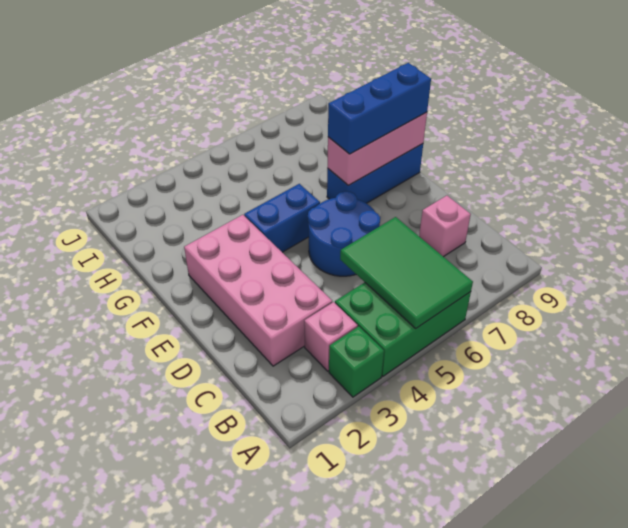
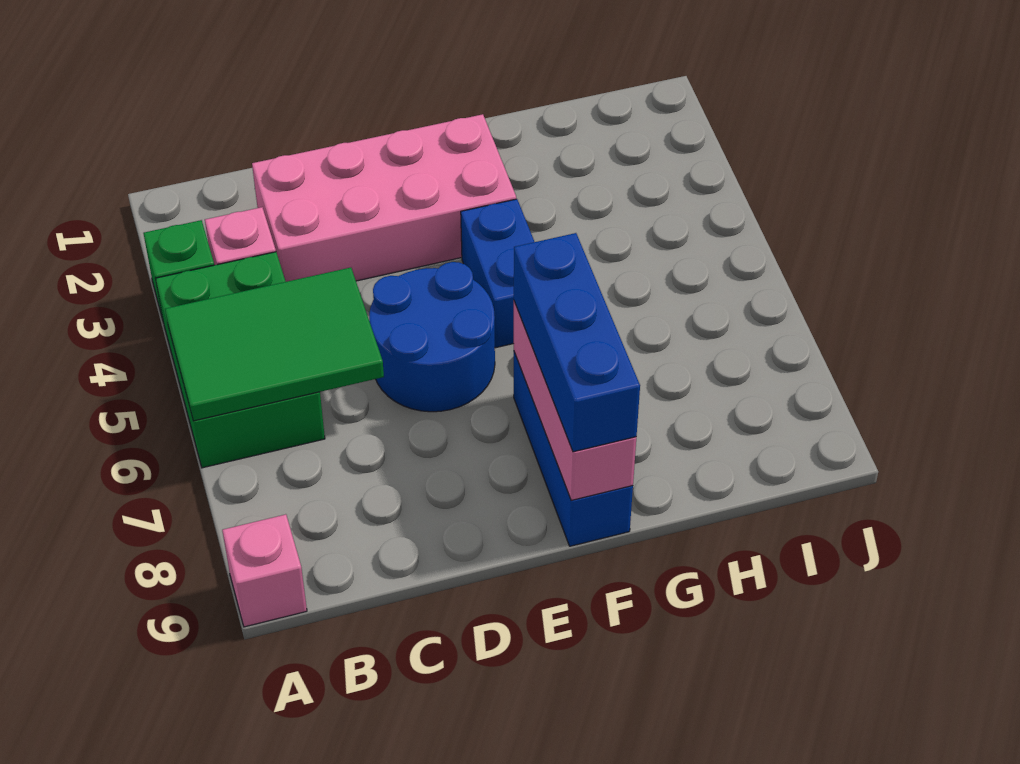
pink 1x1 brick [419,196,471,257] -> pink 1x1 brick moved to [222,514,307,627]

